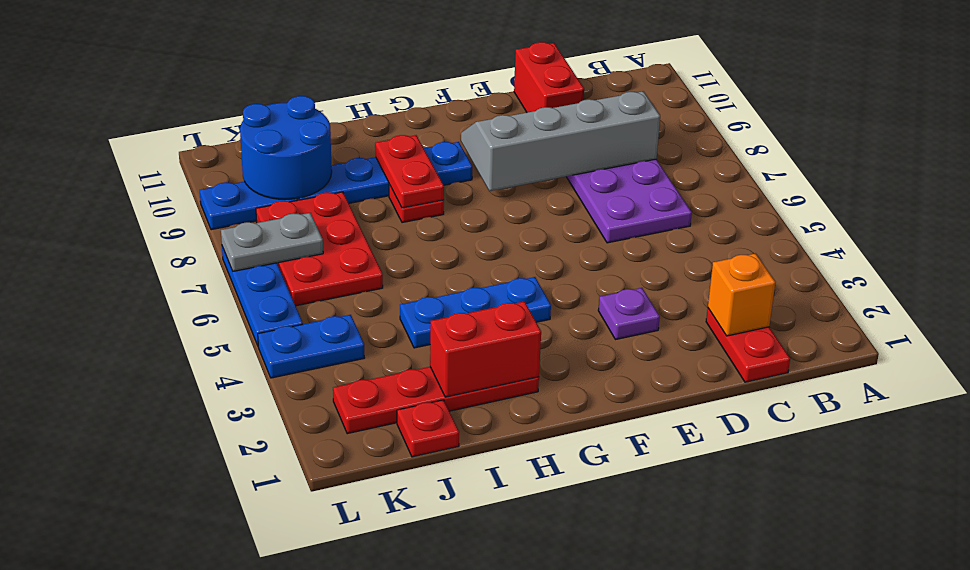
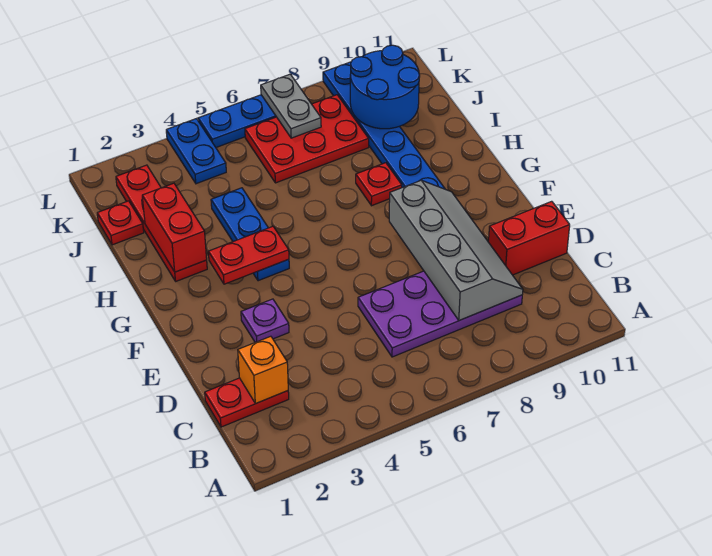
red 1x2 plate [375,135,444,208] -> red 1x2 plate moved to [208,226,289,284]

